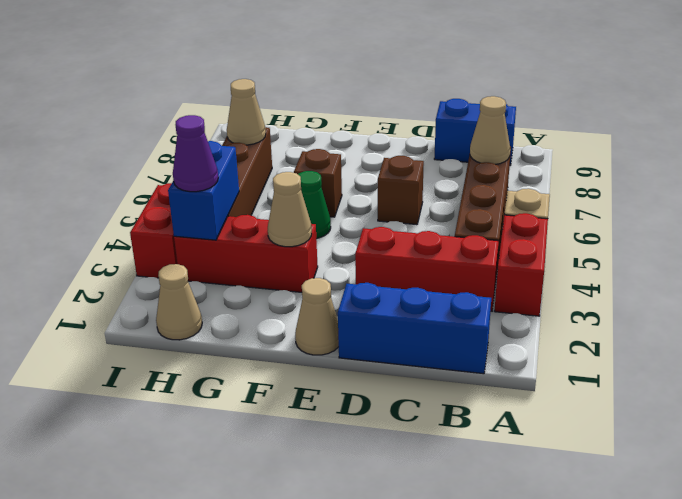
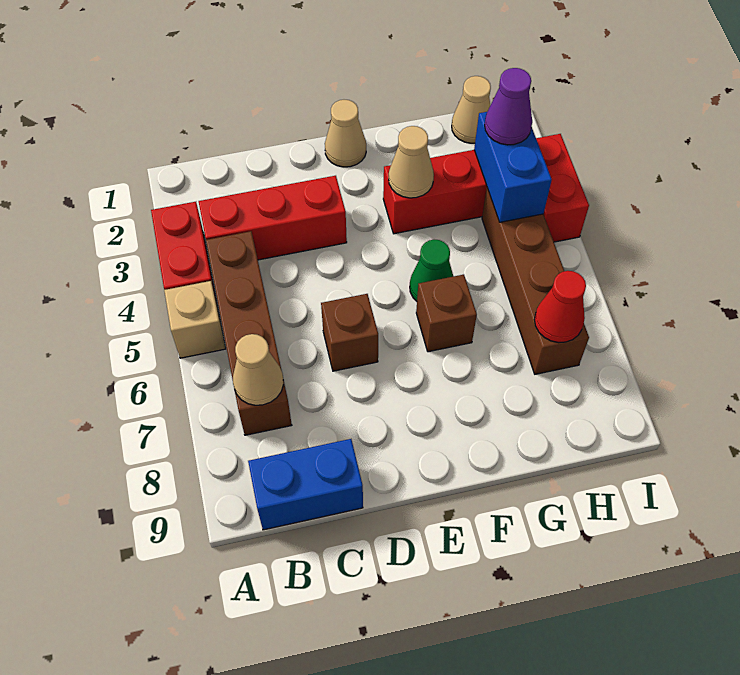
blue 1x3 brick [338,283,491,374] -> none
tan 1x1 cone [227,79,266,145] -> red 1x1 cone [534,271,586,343]

